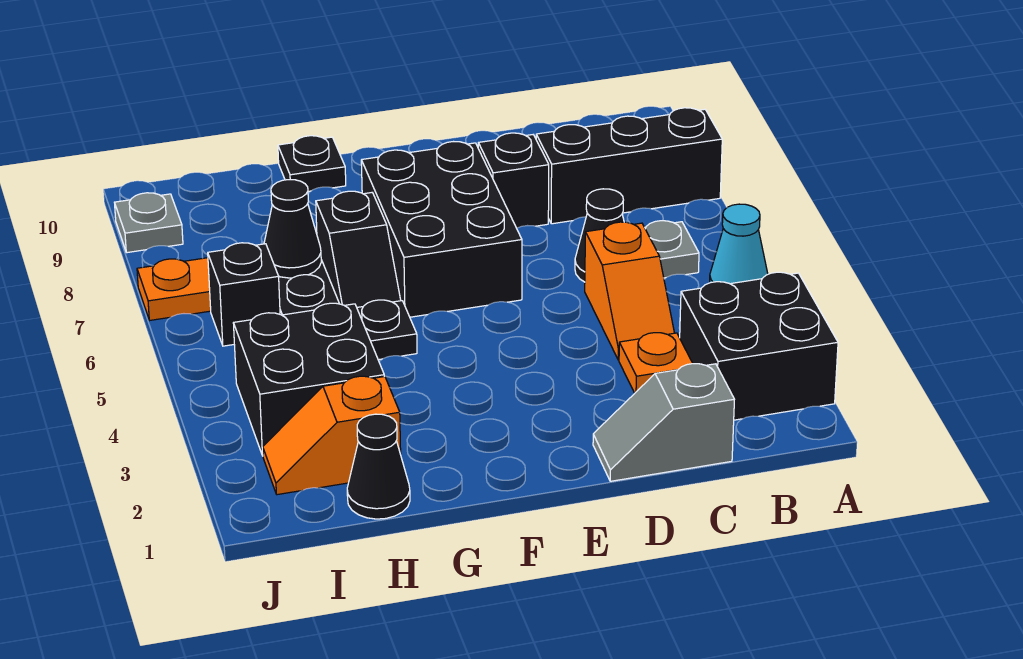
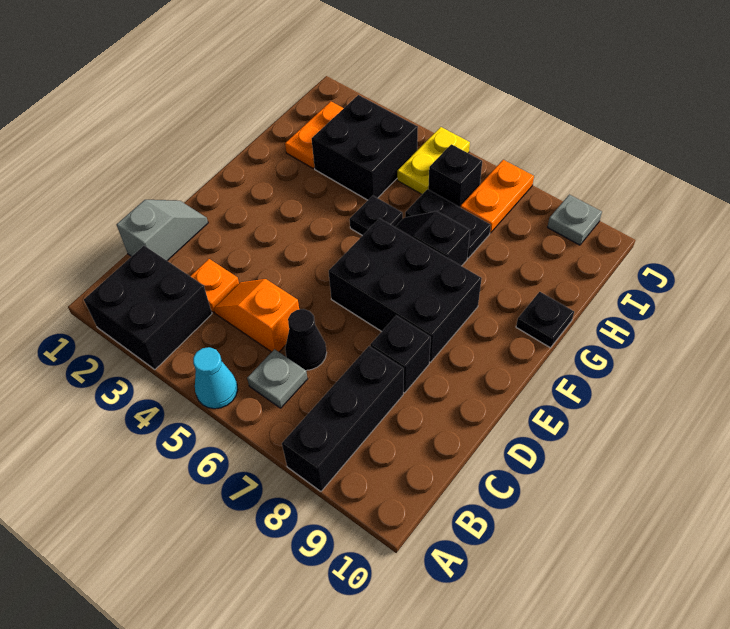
black 1x1 cone [347,414,410,519] -> none
orange 1x2 slope [263,376,401,495] -> orange 1x2 plate [285,102,344,168]
black 1x1 cone [264,180,321,278] -> none
none -> yellow 1x2 plate [397,127,470,194]

